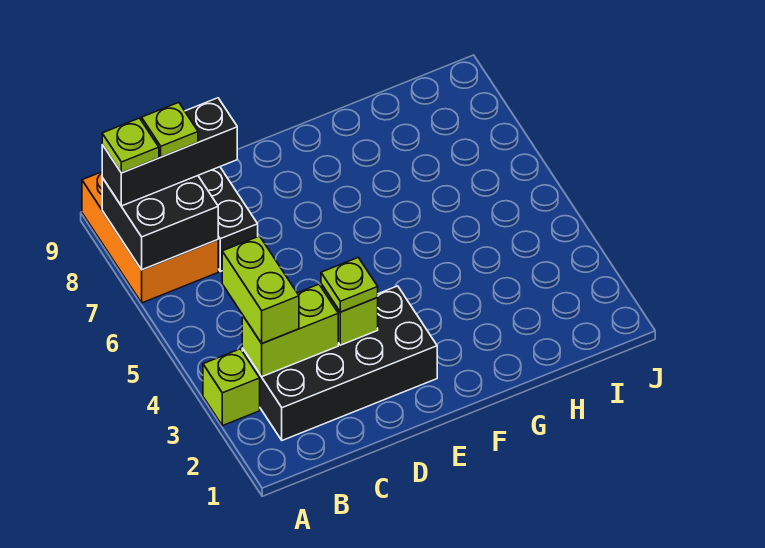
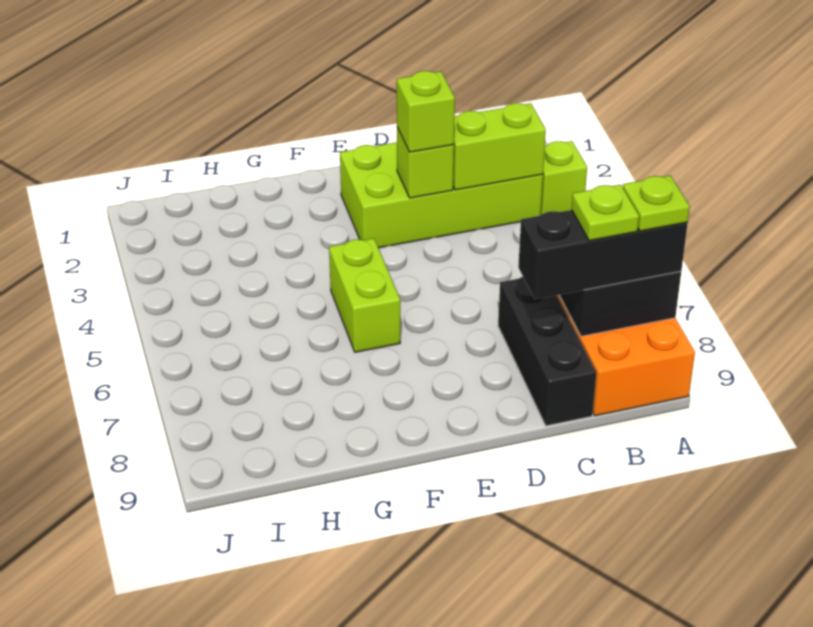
black 2x4 brick [242,286,437,440] -> lime 2x4 brick [340,142,543,248]
lime 1x2 brick [222,236,299,343] -> lime 1x2 brick moved to [329,238,400,352]
lime 1x1 plate [321,257,378,312] -> lime 1x1 brick [397,71,455,152]

